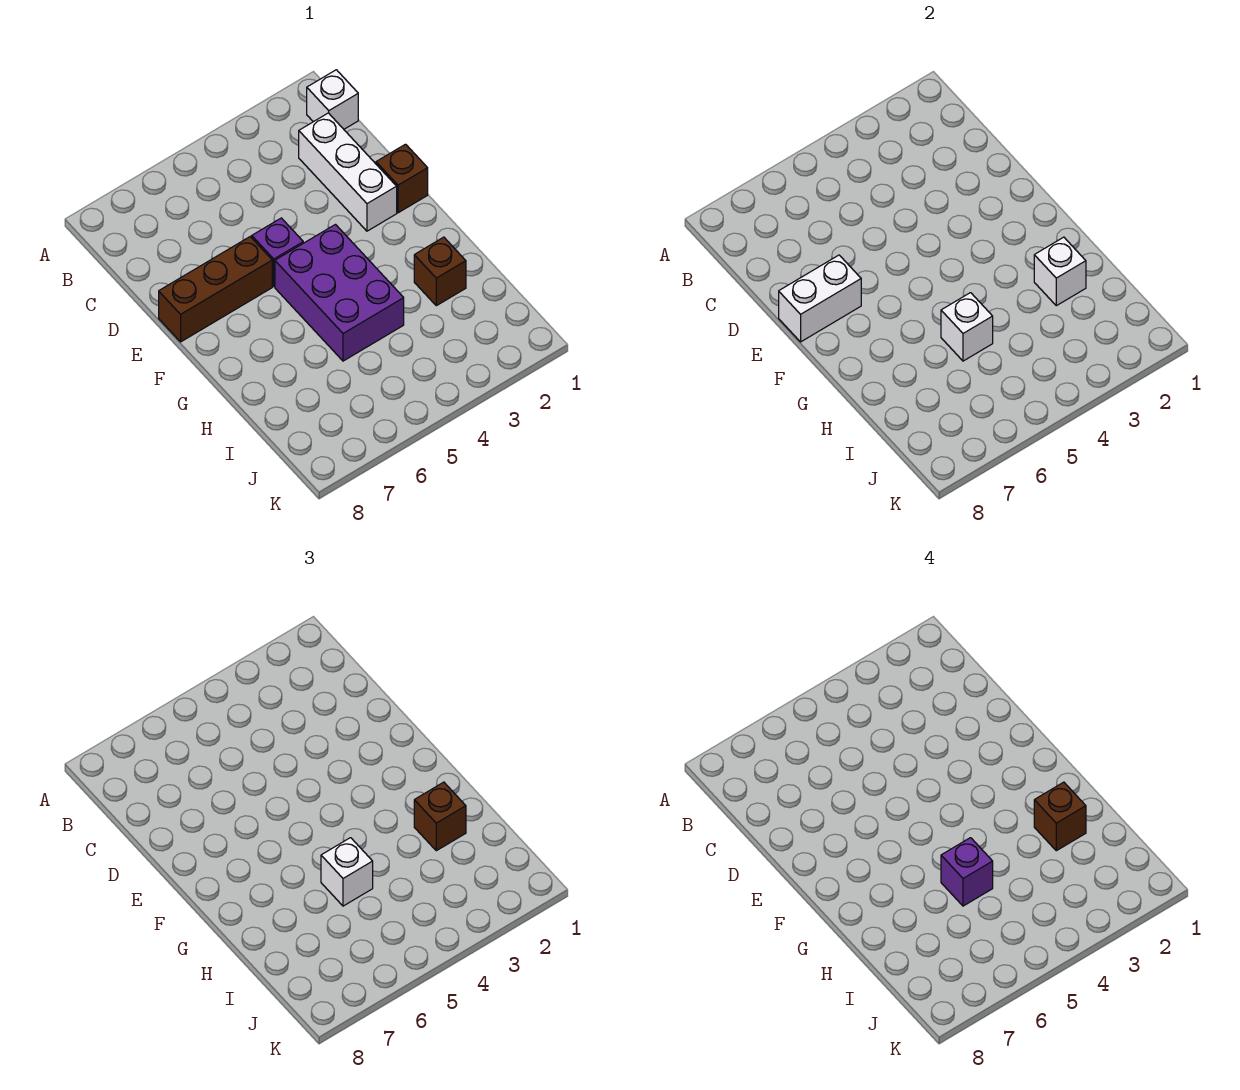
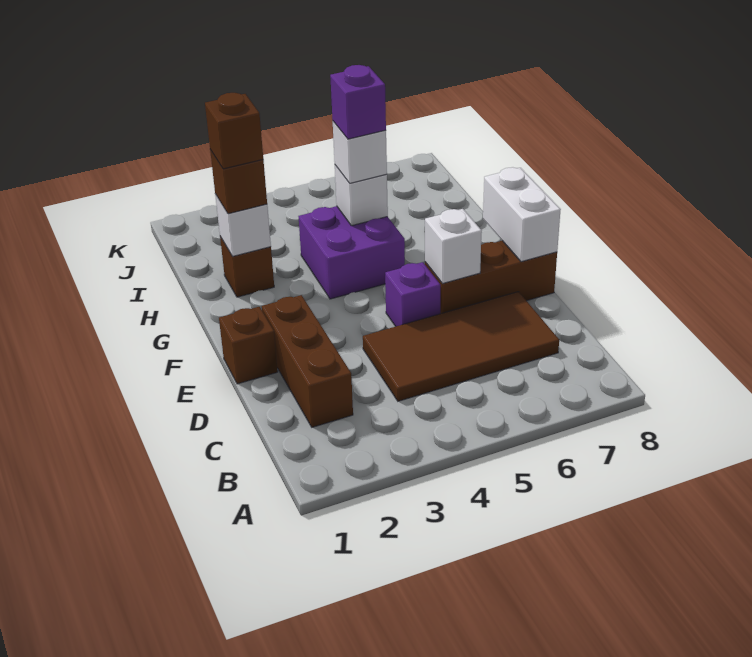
white 1x1 brick [307,70,358,129] -> white 1x1 brick moved to [425,209,482,284]
white 1x3 brick [299,113,397,231] -> brown 1x3 brick [262,295,353,427]
none -> brown 2x4 tile [363,292,559,401]
white 1x2 brick [779,255,861,342] -> white 1x2 brick turned to [483,167,561,262]
purple 2x3 brick [275,225,404,361] -> purple 2x2 brick [298,206,405,299]

